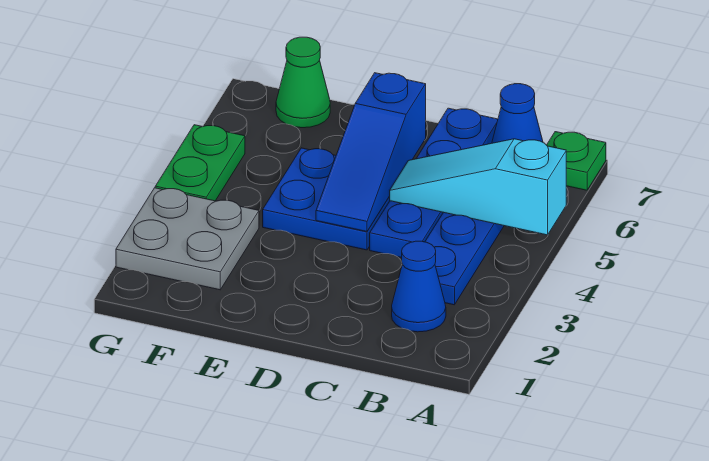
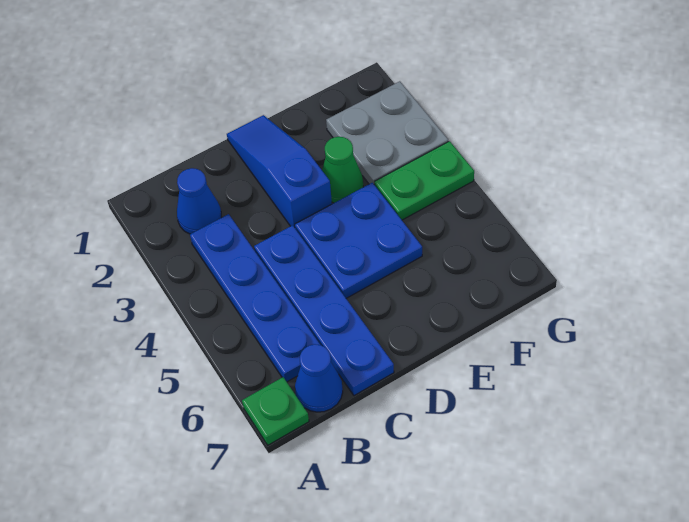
cyan 1x3 slope [390,139,566,235] -> none
blue 1x3 slope [316,73,426,232] -> blue 1x3 slope moved to [227,115,332,228]
green 1x1 cone [276,37,330,128] -> green 1x1 cone moved to [322,137,363,203]
green 1x2 plate [155,125,245,201] -> green 1x2 plate turned to [374,141,474,220]

